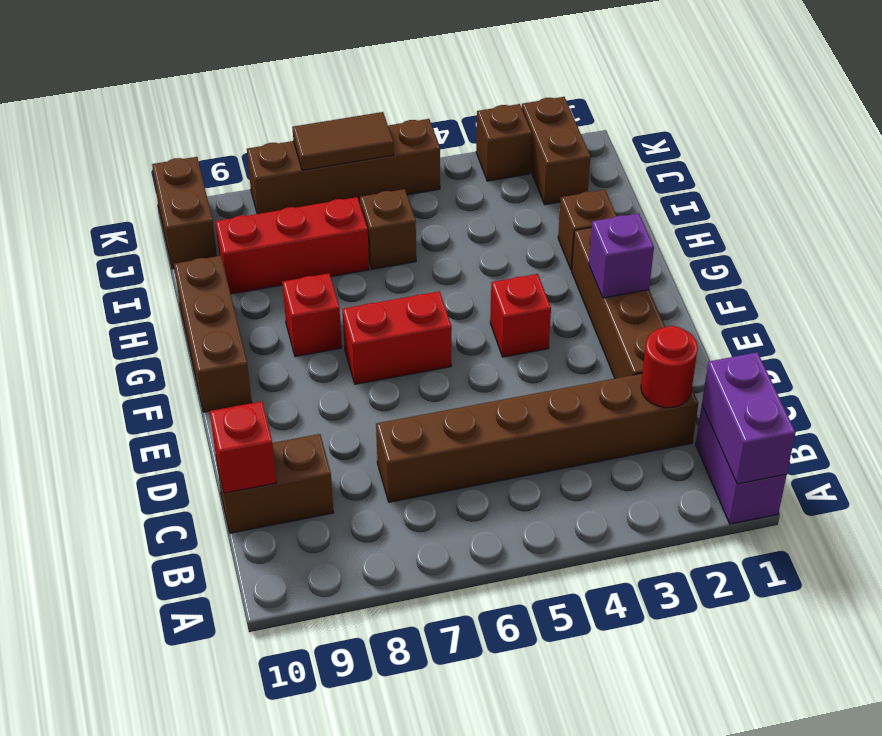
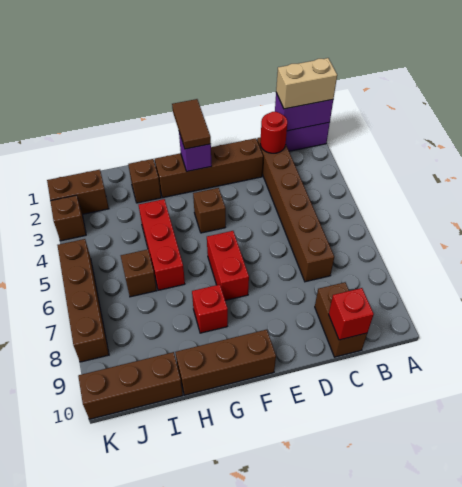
none -> tan 1x2 brick [276,58,337,109]
red 1x1 brick [490,274,551,357] -> brown 1x1 brick [193,188,226,233]
red 1x3 brick [215,197,369,294] -> red 1x3 brick moved to [139,199,185,290]
brown 1x2 brick [152,157,217,269] -> brown 1x3 brick [78,352,183,419]
brown 1x2 tile [292,112,394,170] -> brown 1x2 tile moved to [172,99,211,149]

